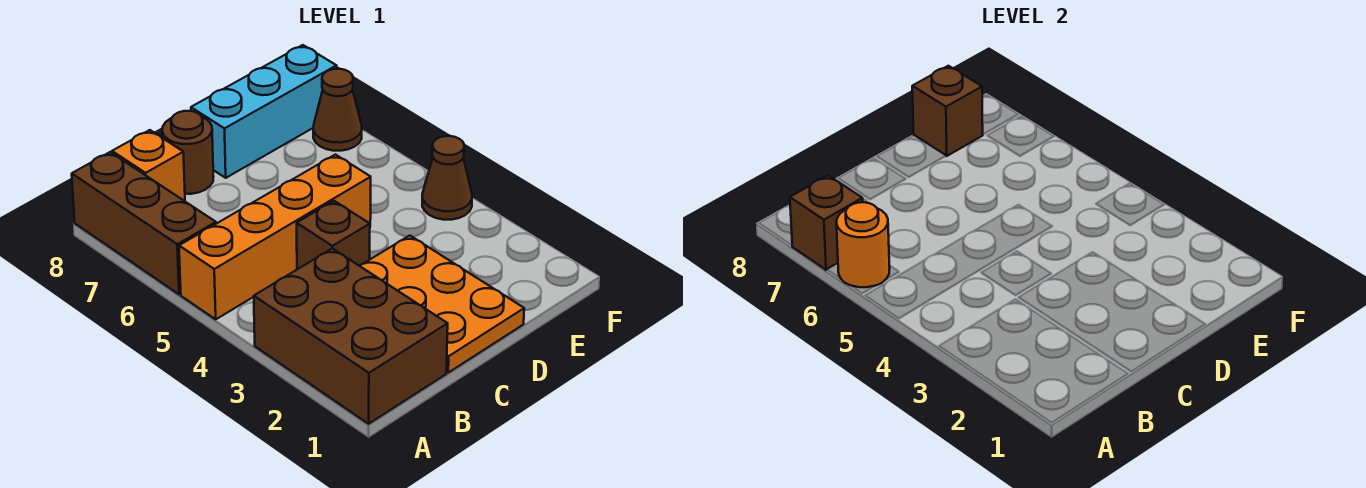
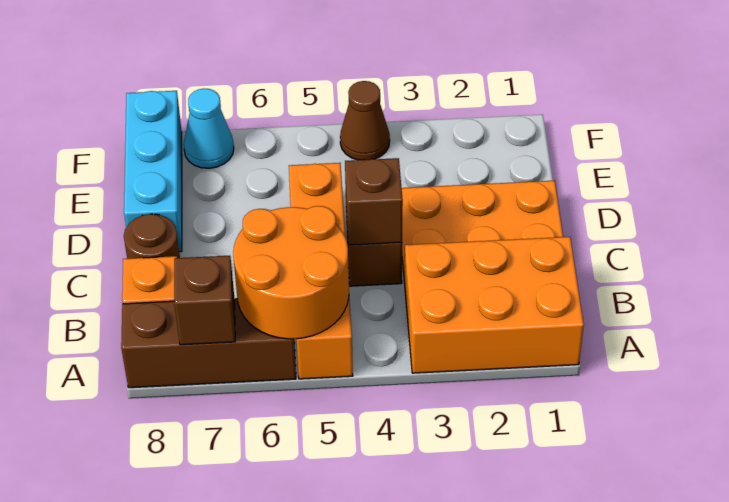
brown 2x3 brick [254,248,448,424] -> orange 2x3 brick [405,237,584,373]
orange 1x1 round brick [836,202,890,287] -> orange 2x2 round brick [233,206,349,339]
brown 1x1 brick [912,66,983,156] -> brown 1x1 brick moved to [345,158,403,245]
brown 1x1 cone [313,69,362,151] -> cyan 1x1 cone [184,89,234,168]

